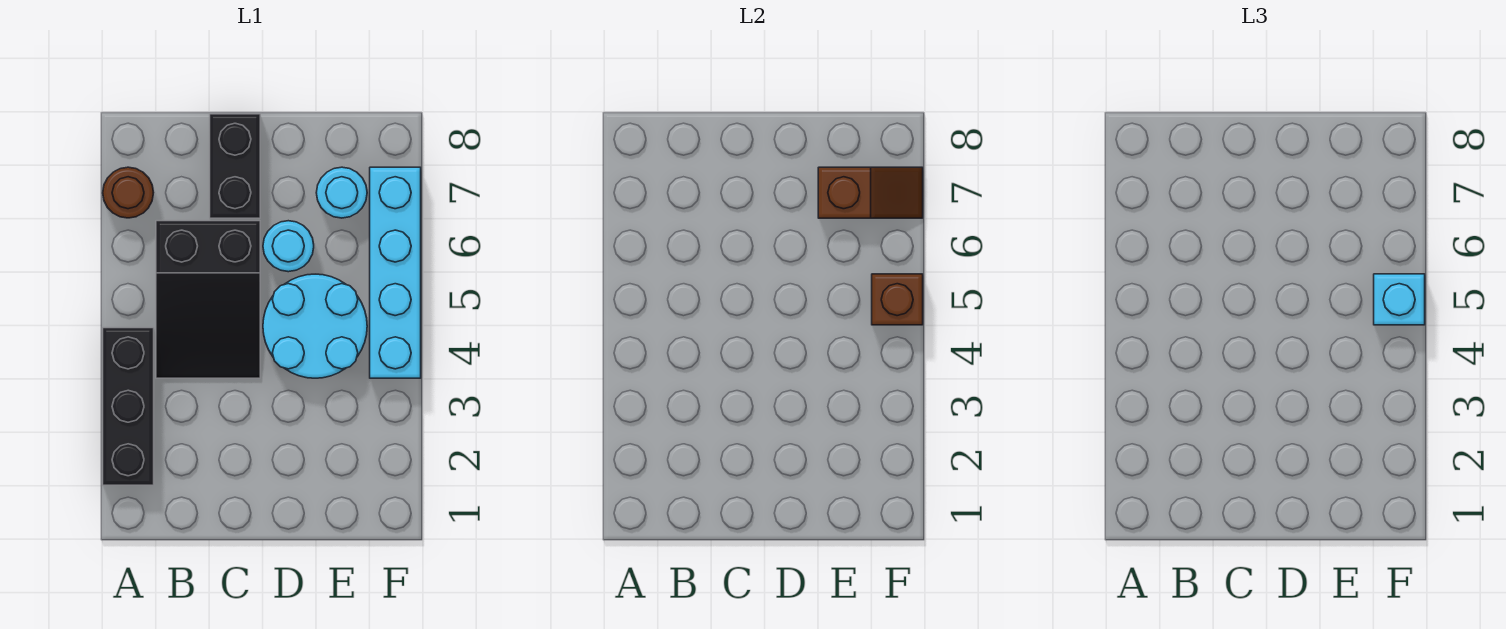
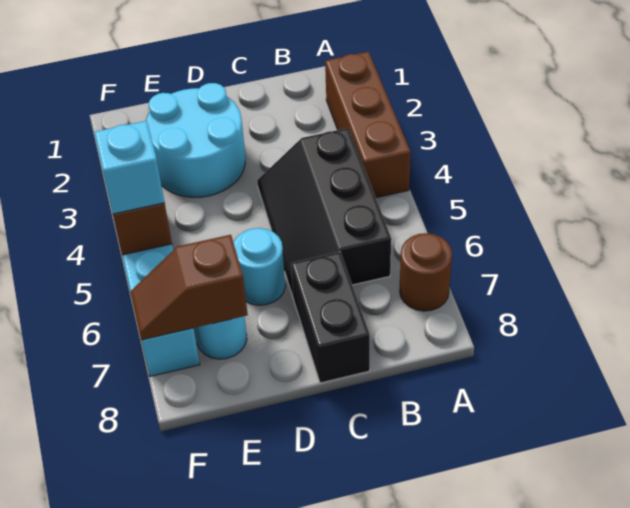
black 1x3 brick [103,328,154,485] -> brown 1x3 brick [325,52,410,198]
black 2x3 slope [156,221,260,378] -> black 2x3 slope turned to [257,128,391,299]
cyan 2x2 round brick [263,274,367,378] -> cyan 2x2 round brick moved to [146,83,245,197]

